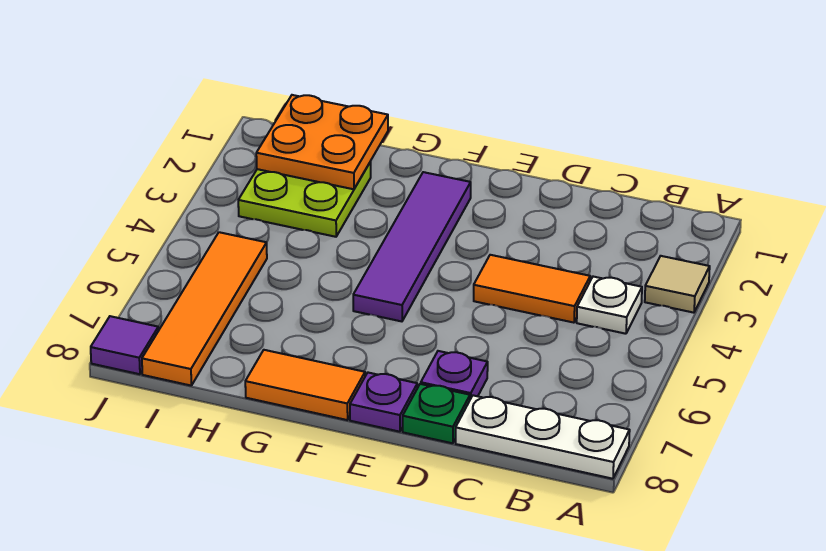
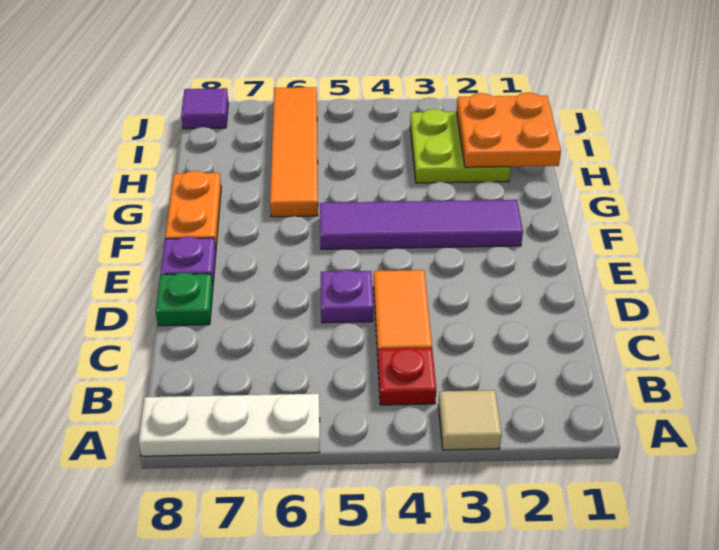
white 1x3 plate [456,395,630,479] -> white 1x3 plate turned to [139,394,320,456]
white 1x1 plate [577,277,642,334] -> red 1x1 plate [378,348,436,405]
purple 1x1 plate [421,351,488,399] -> purple 1x1 plate moved to [321,270,373,323]
orange 1x2 tile [245,350,365,420] -> orange 1x2 plate [165,171,221,249]
orange 1x4 tile [142,232,267,386] -> orange 1x4 tile turned to [270,87,318,217]

